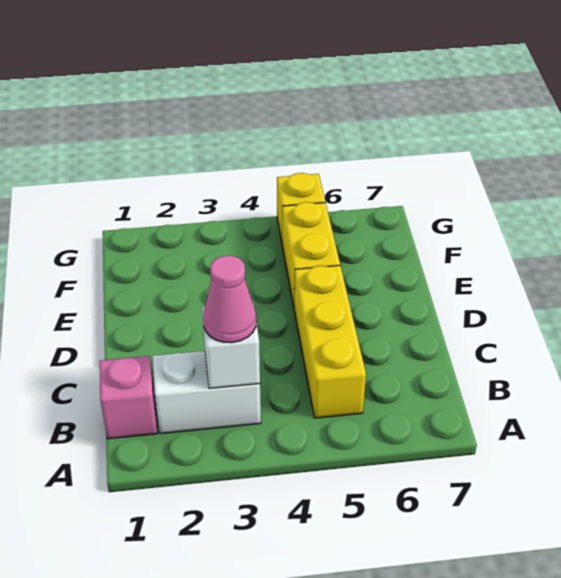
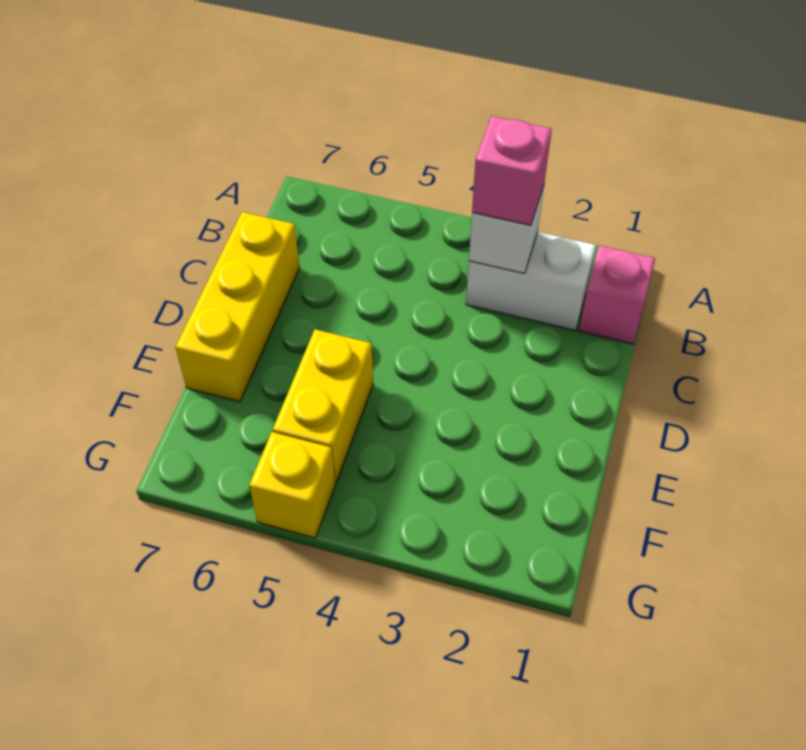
pink 1x1 cone [203,256,256,343] -> pink 1x1 brick [472,116,552,225]
yellow 1x3 brick [294,265,366,418] -> yellow 1x3 brick moved to [175,212,299,402]

